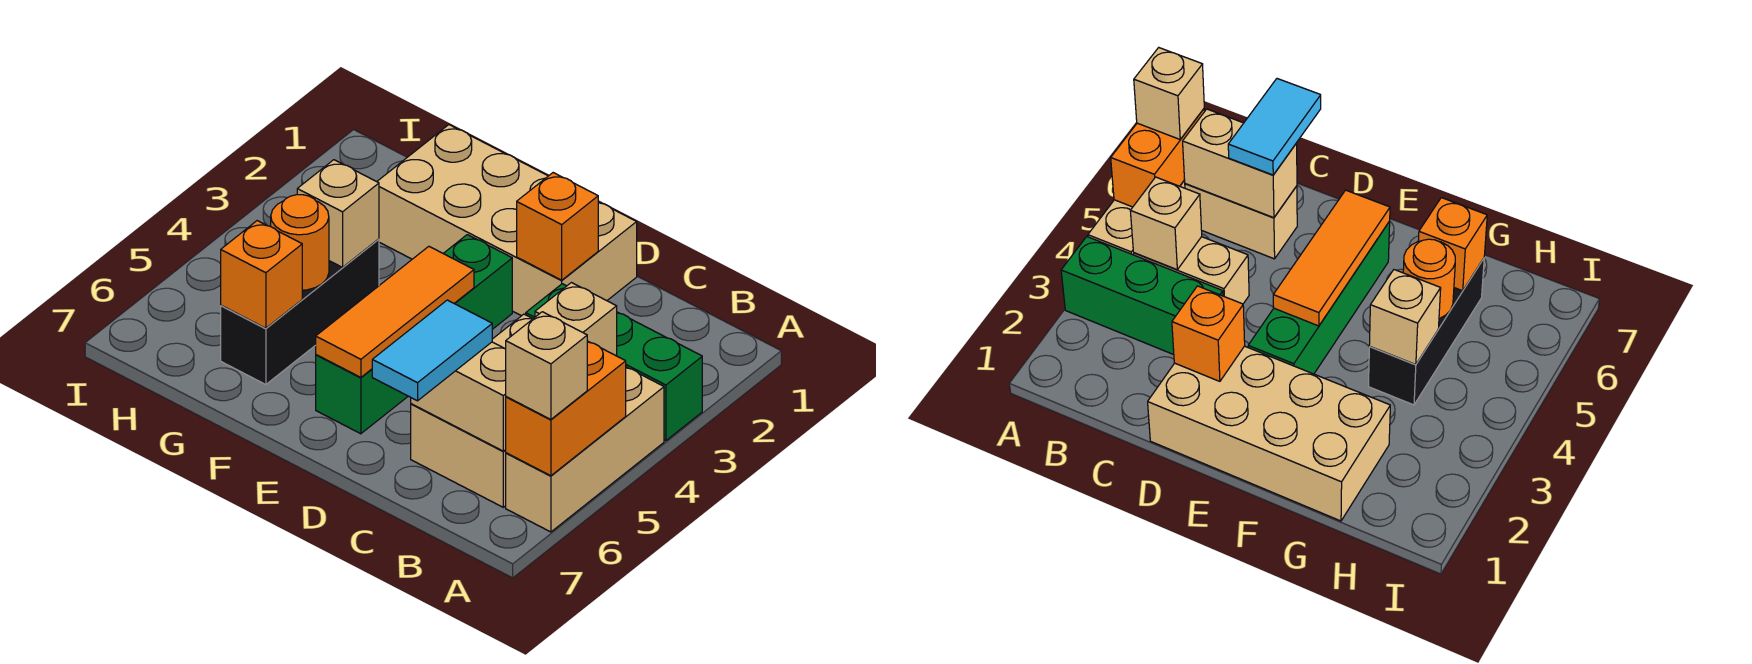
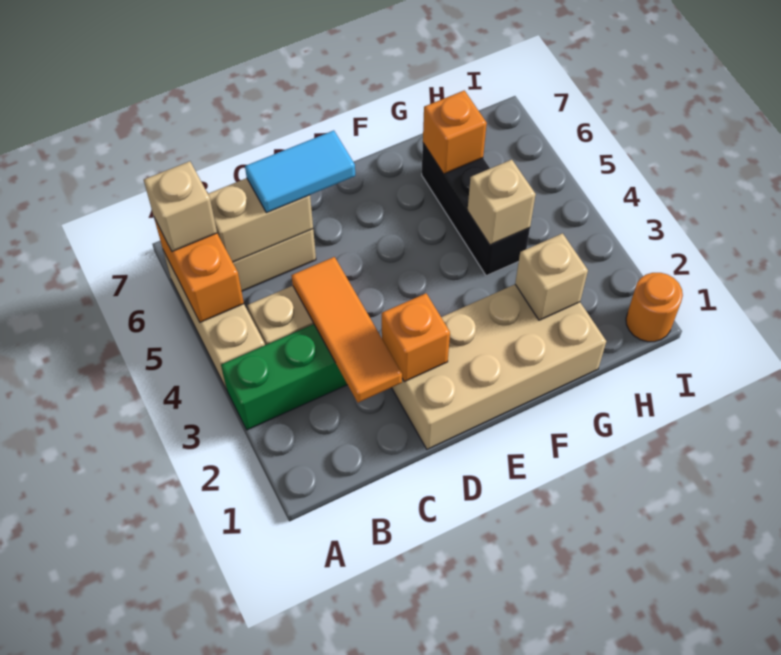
tan 1x1 brick [535,283,617,356] -> tan 1x1 brick moved to [515,233,588,320]
cyan 1x2 tile [372,300,492,401] -> cyan 1x2 tile turned to [245,130,355,213]
green 1x4 brick [316,235,512,434] -> none
orange 1x3 tile [316,246,474,377] -> orange 1x3 tile moved to [292,257,402,403]
orange 1x1 round brick [271,195,329,290] -> orange 1x1 round brick moved to [626,273,683,342]

